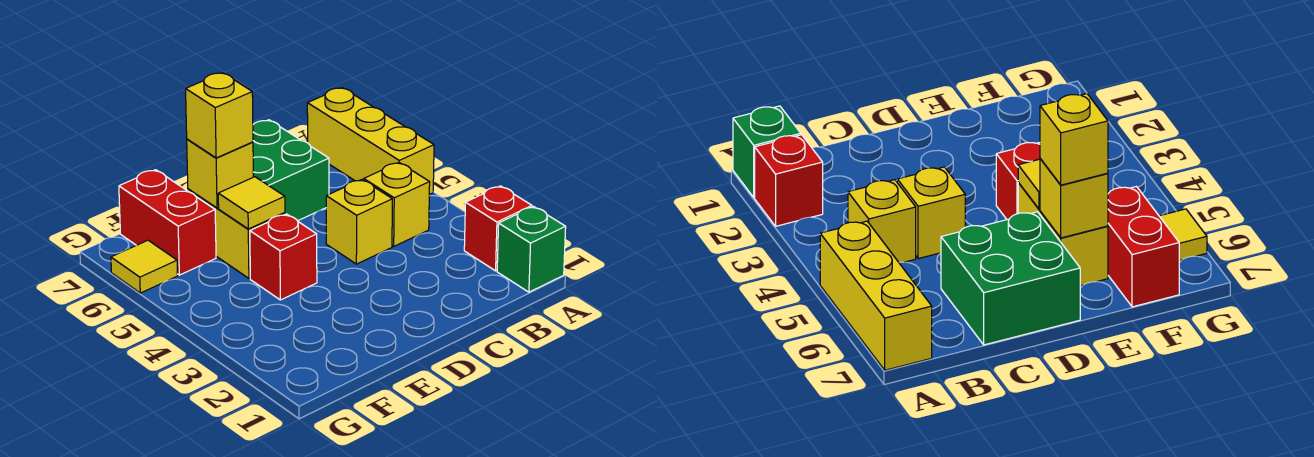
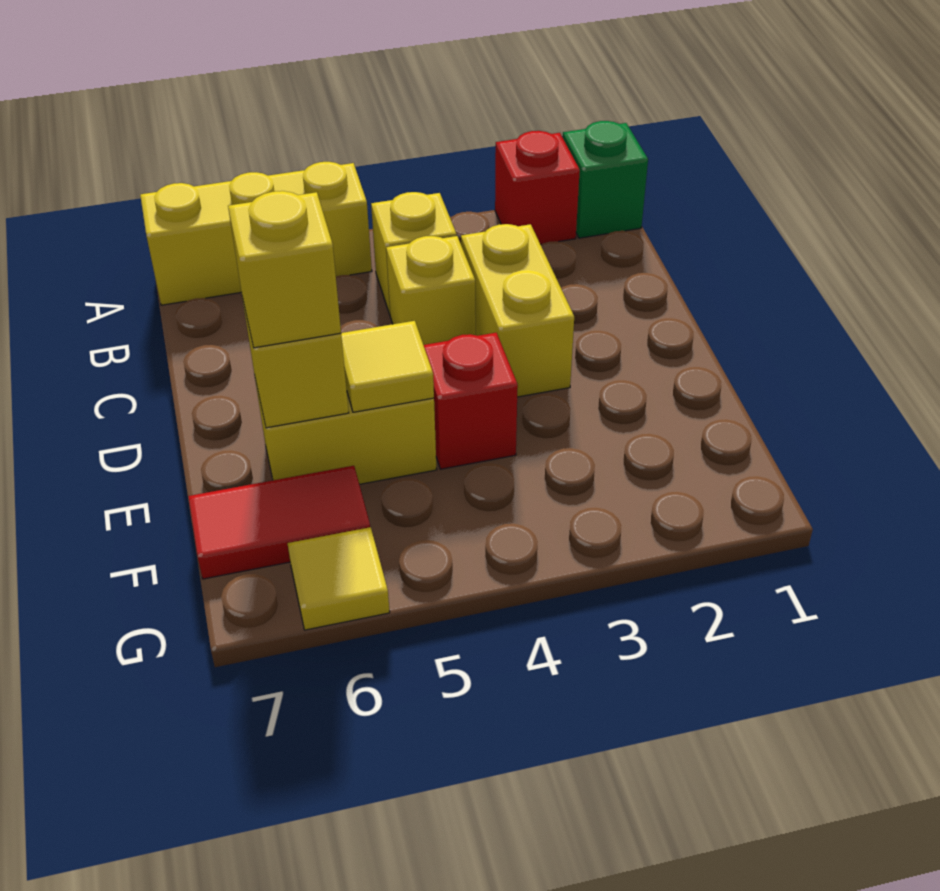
none -> yellow 1x2 brick [461,224,574,397]
green 2x2 brick [253,120,329,221] -> none
red 1x2 brick [119,170,216,275] -> red 1x2 tile [188,466,370,579]

